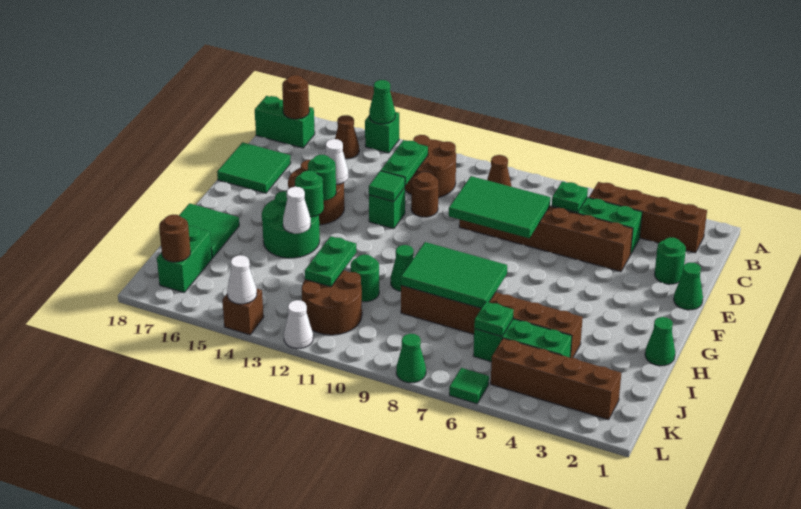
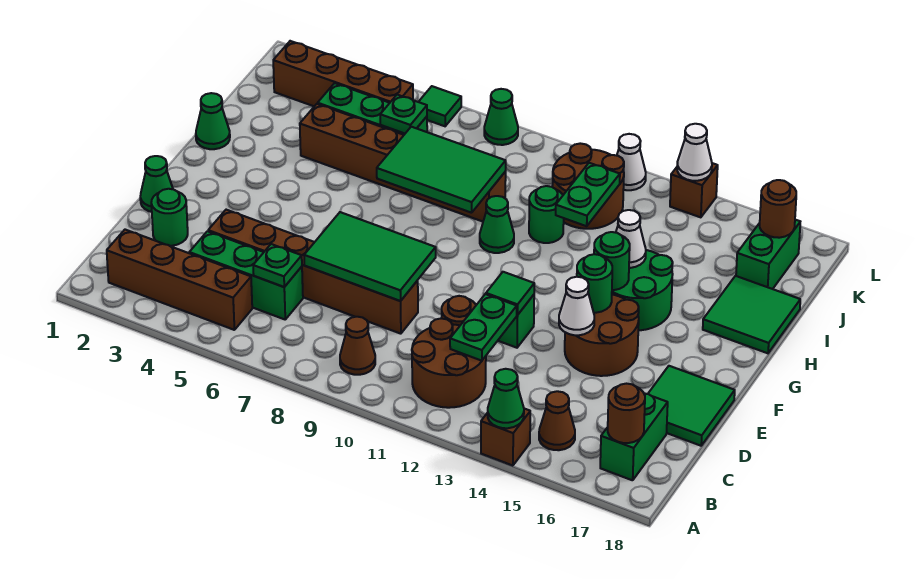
green 1x1 brick [365,112,399,153] -> brown 1x1 brick [481,409,530,466]
green 1x2 brick [255,96,315,148] -> green 1x2 brick turned to [600,393,668,480]

